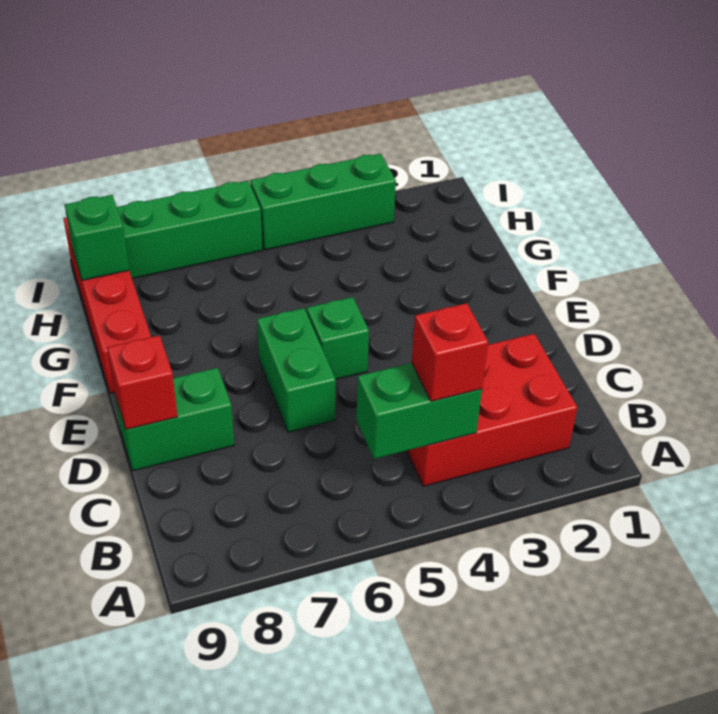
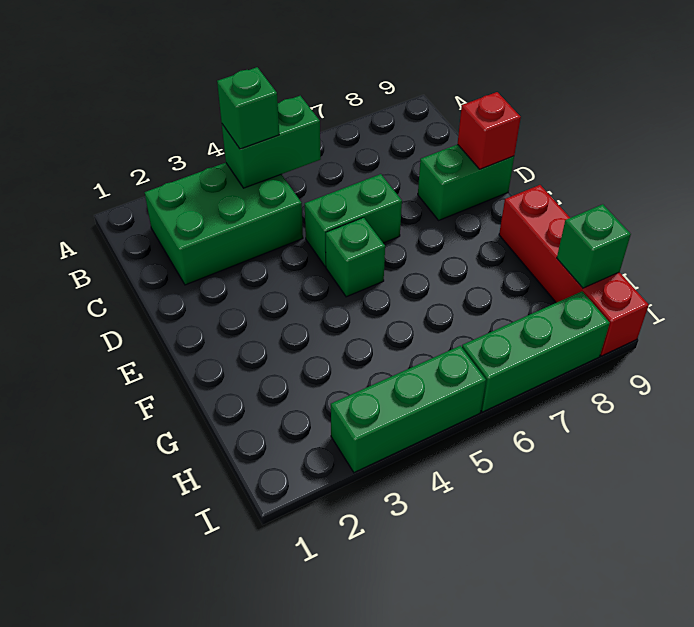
red 2x3 brick [407,334,577,486] -> green 2x3 brick [145,163,303,285]
red 1x1 brick [412,303,488,401] -> green 1x1 brick [217,67,279,149]
green 1x2 brick [257,308,336,432] -> green 1x2 brick turned to [305,174,402,267]

